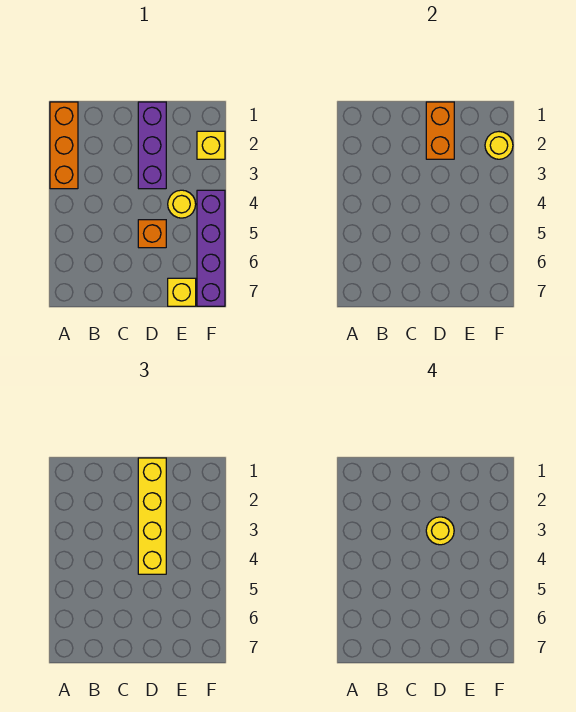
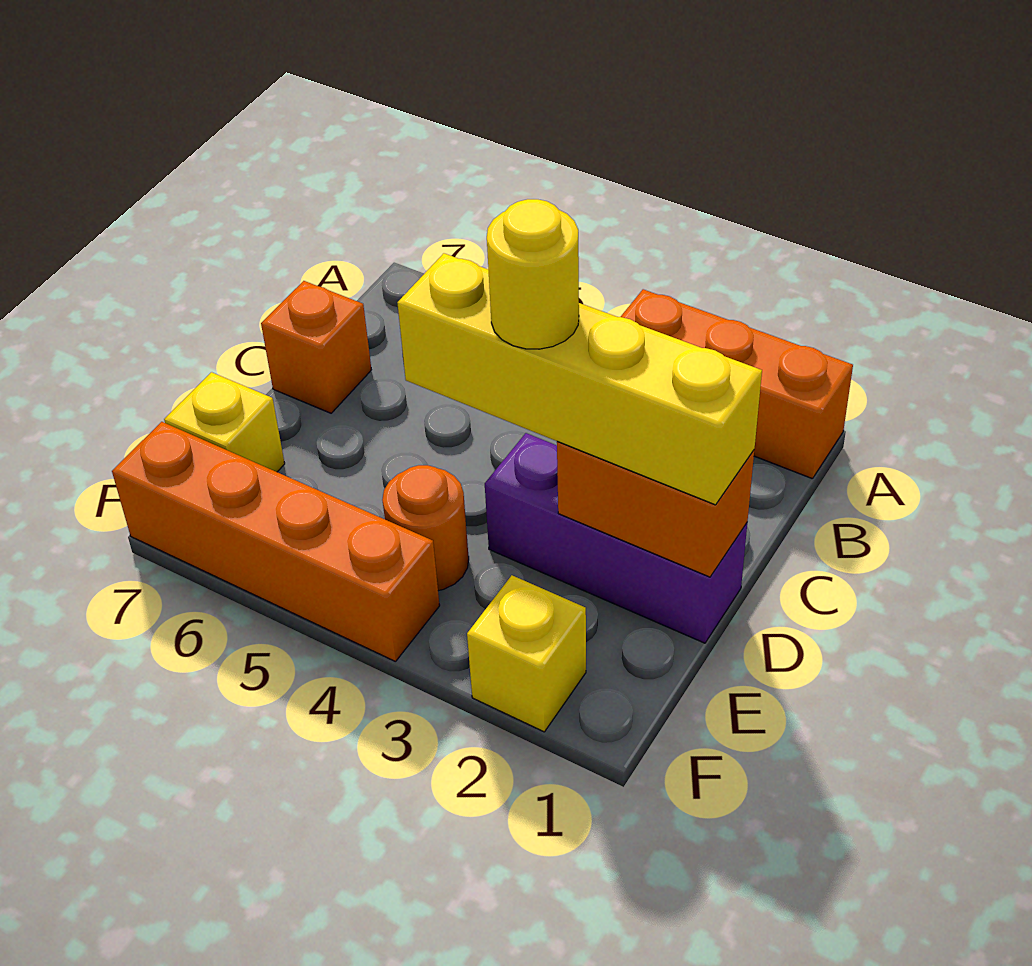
orange 1x1 brick [138,220,166,248] -> orange 1x1 brick moved to [261,281,371,413]
yellow 1x1 round brick [168,190,196,218] -> orange 1x1 round brick [382,465,469,591]
yellow 1x1 round brick [485,132,513,159] -> none
purple 1x4 brick [197,190,225,306] -> orange 1x4 brick [112,422,440,662]

